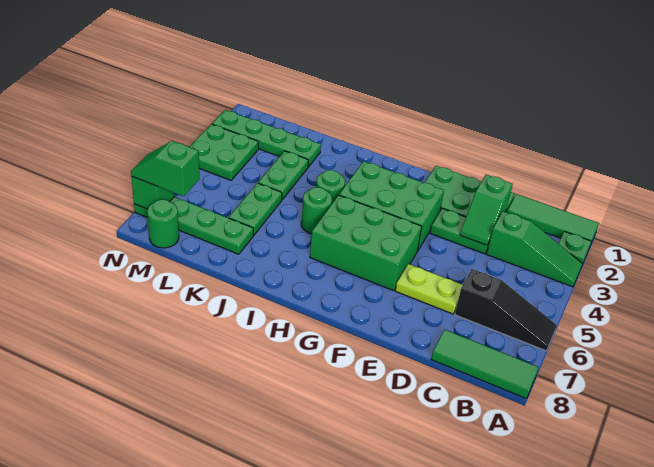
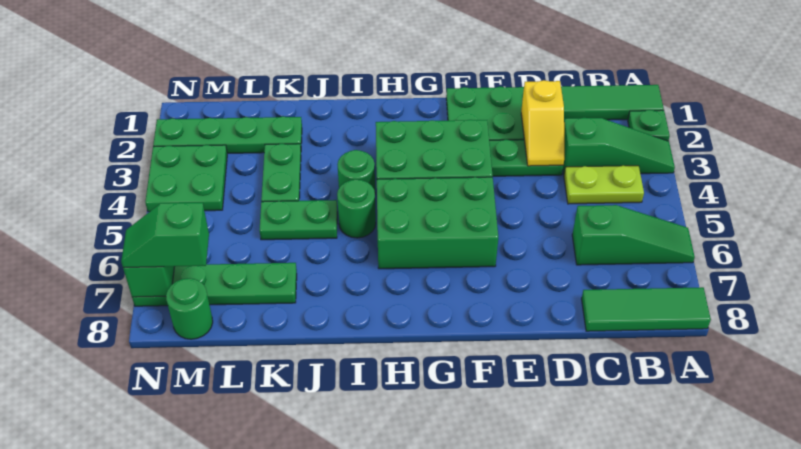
black 1x3 slope [455,269,557,351] -> green 1x3 slope [572,205,695,265]
green 1x2 slope [460,175,513,245] -> yellow 1x2 slope [521,80,564,166]
lime 1x2 plate [395,264,463,314] -> lime 1x2 plate moved to [564,166,644,204]
green 1x2 plate [229,183,282,235] -> green 1x2 plate turned to [260,200,337,240]

